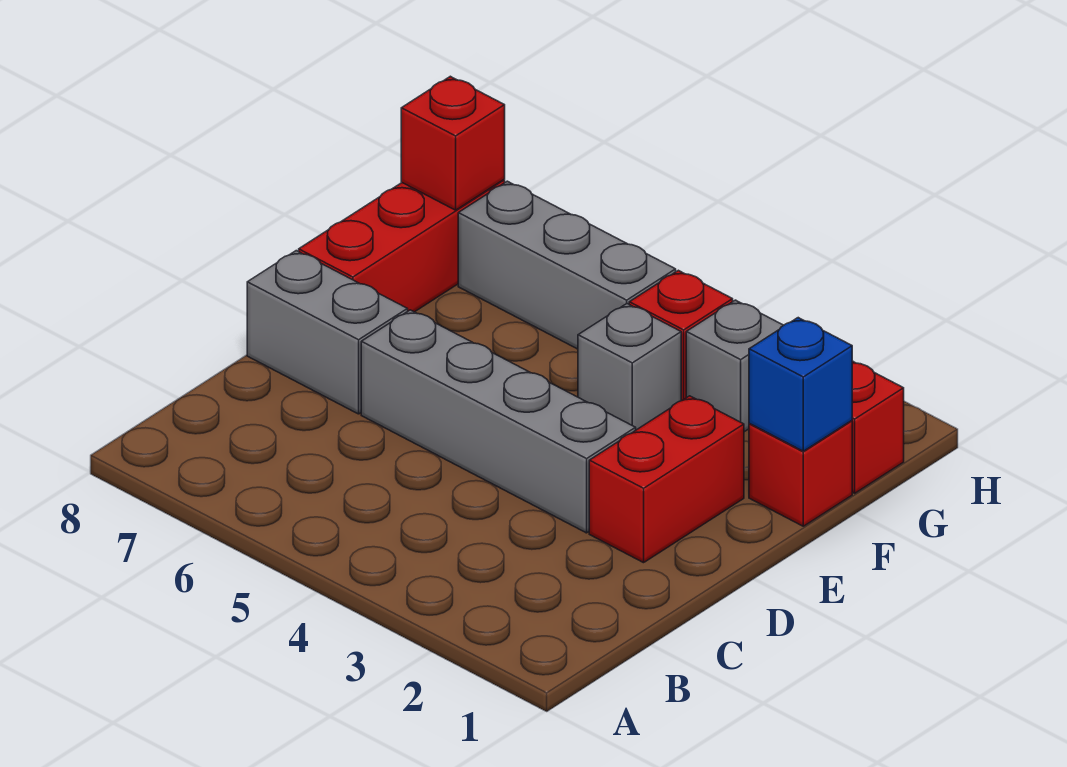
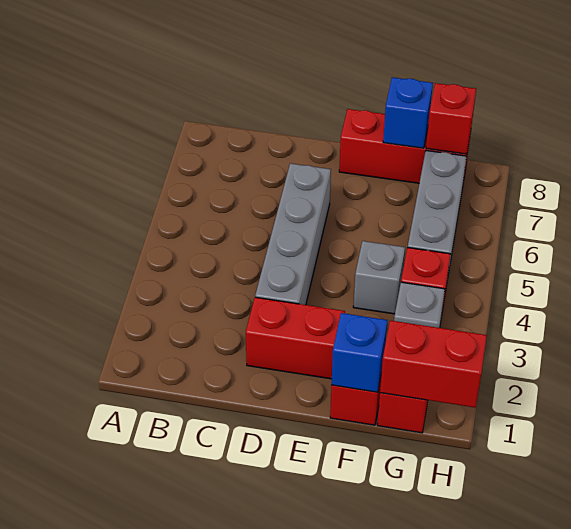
grey 1x2 brick [247,251,408,414] -> none
none -> blue 1x1 brick [383,77,433,148]
none -> red 1x2 brick [380,320,487,408]

